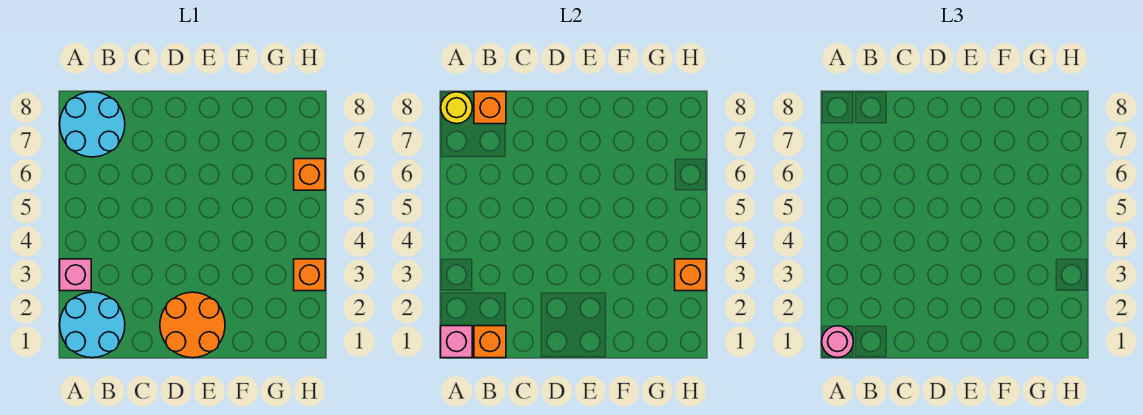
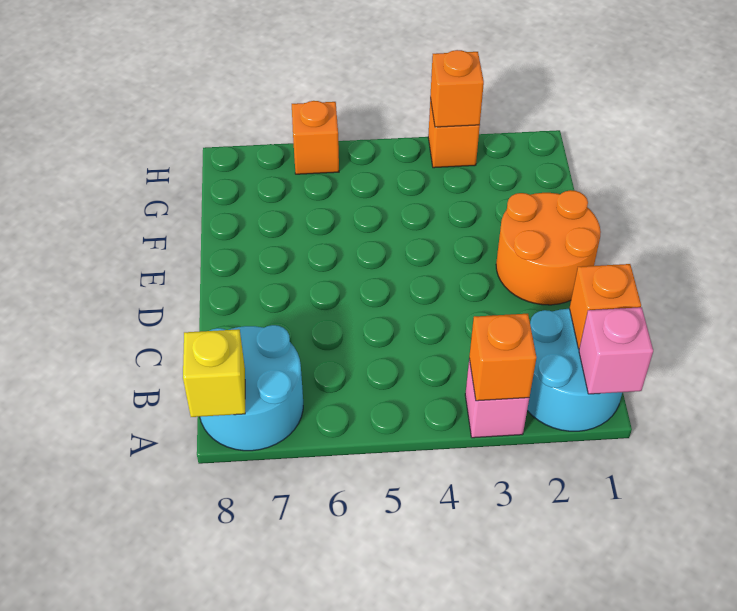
pink 1x1 round brick [822,326,853,358] -> none
yellow 1x1 round brick [441,92,472,124] -> yellow 1x1 brick [183,329,245,417]
orange 1x1 brick [474,92,506,124] -> orange 1x1 brick moved to [469,314,536,401]

